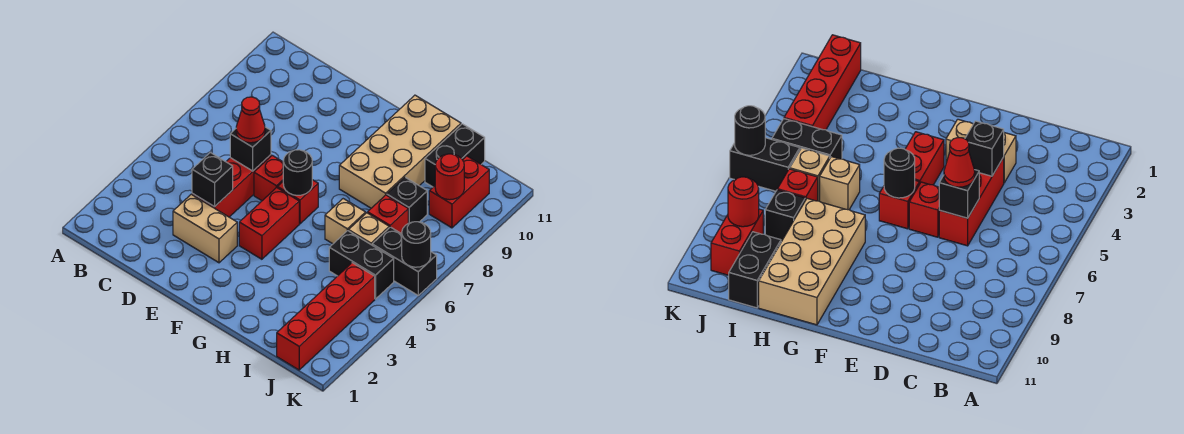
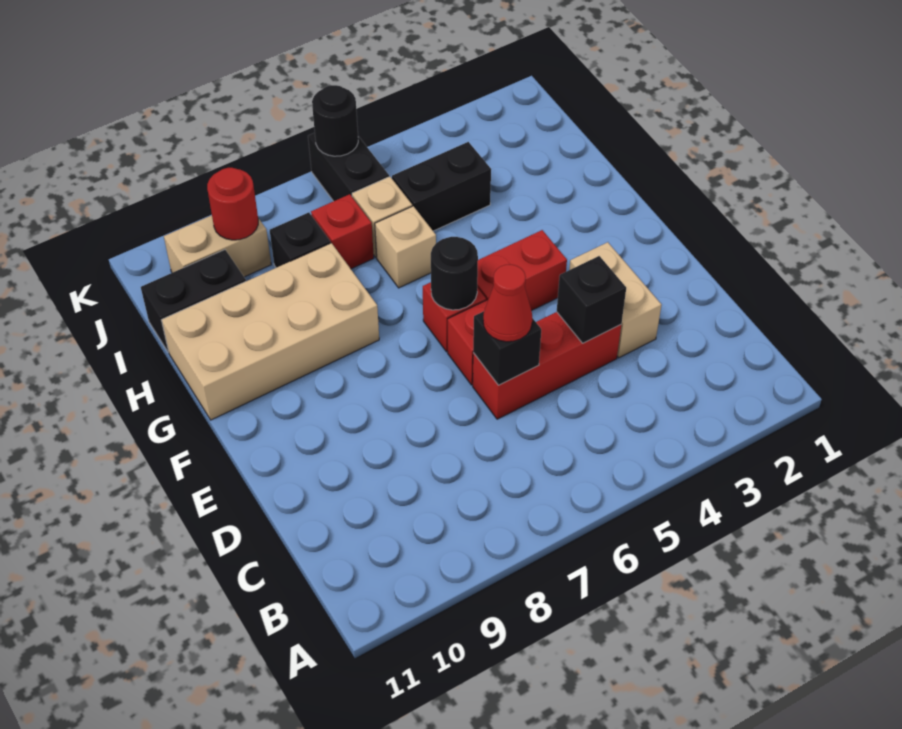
black 1x2 brick [329,231,394,299] -> black 1x2 brick turned to [392,142,491,231]
red 1x4 brick [277,263,375,370] -> none
red 1x2 brick [429,156,489,228] -> tan 1x2 brick [164,215,271,277]

